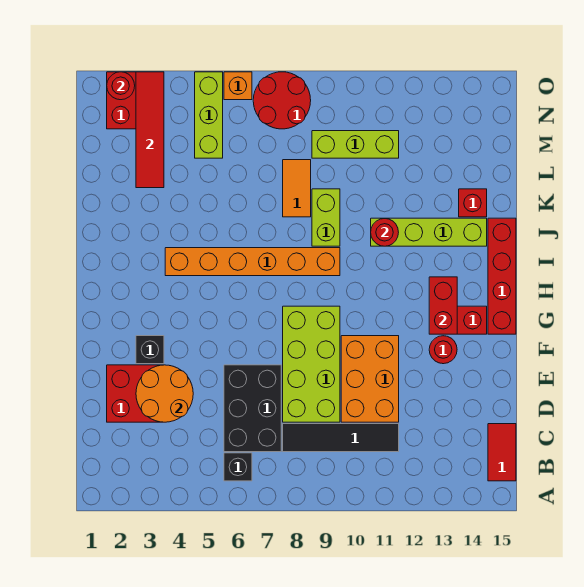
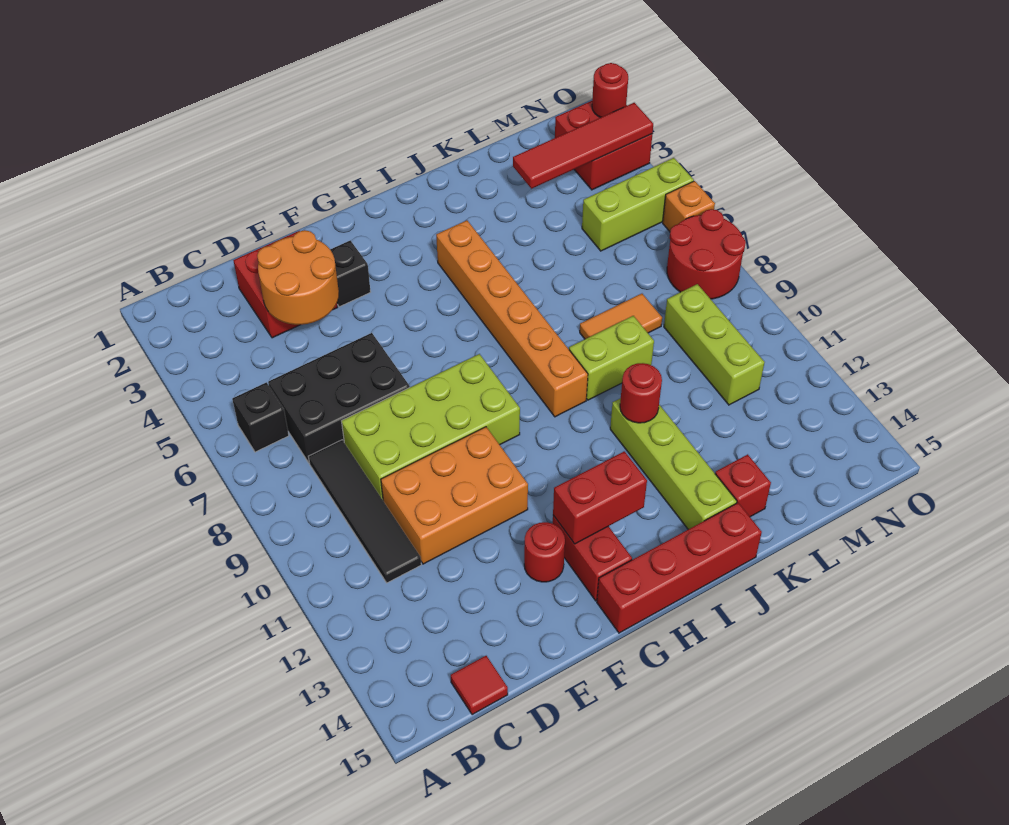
red 1x2 tile [488,424,516,481] -> red 1x1 tile [451,656,508,715]

